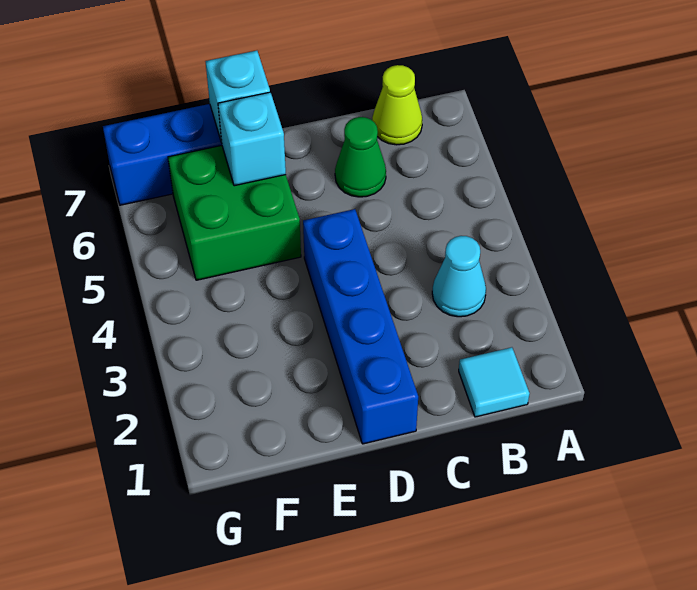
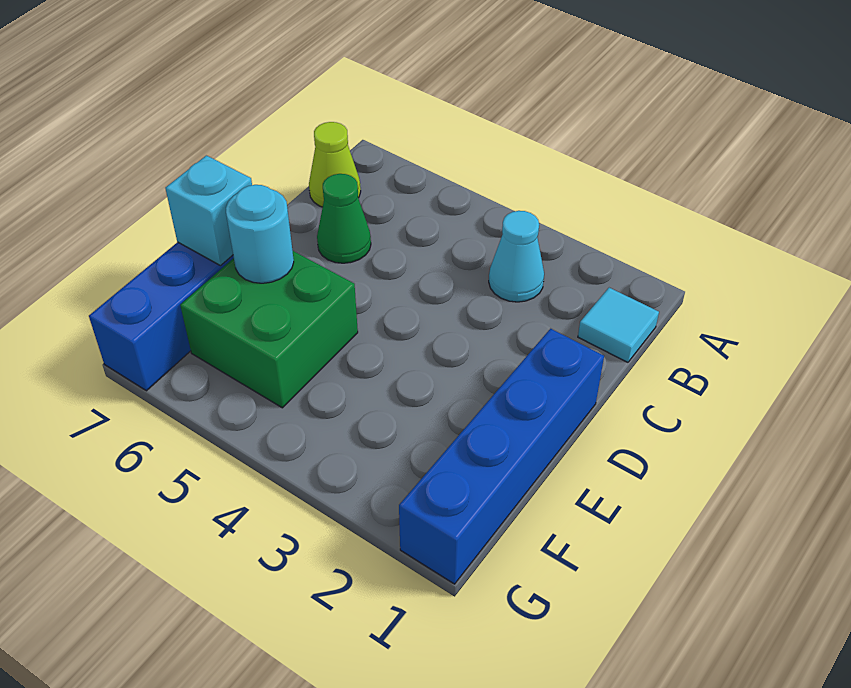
blue 1x4 brick [303,209,418,444] -> blue 1x4 brick turned to [399,328,604,584]
cyan 1x1 brick [218,92,286,186] -> cyan 1x1 round brick [226,185,294,283]

